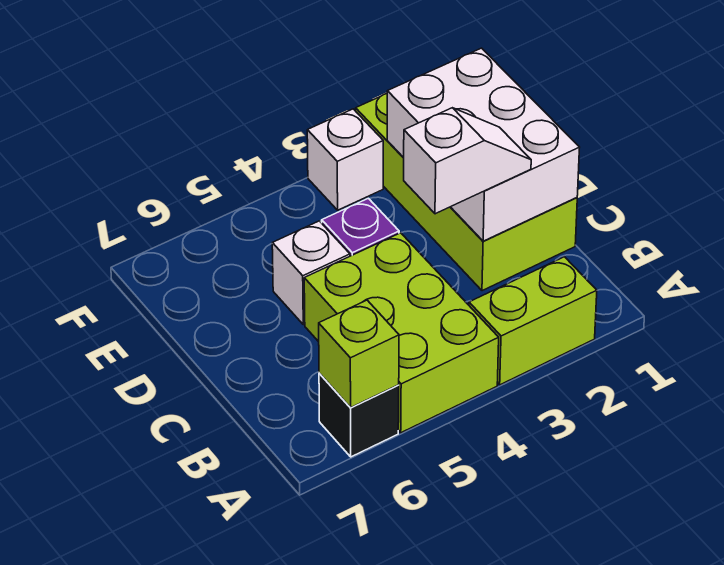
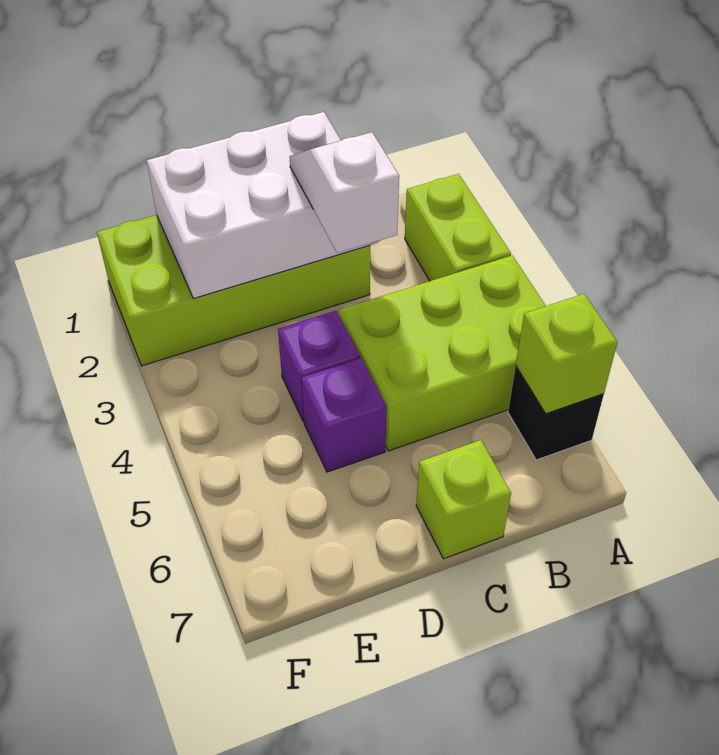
none -> lime 1x1 brick [416,440,511,559]
white 1x1 brick [272,221,350,325] -> purple 1x1 brick [301,358,387,472]
white 1x1 brick [307,109,383,210] -> none

